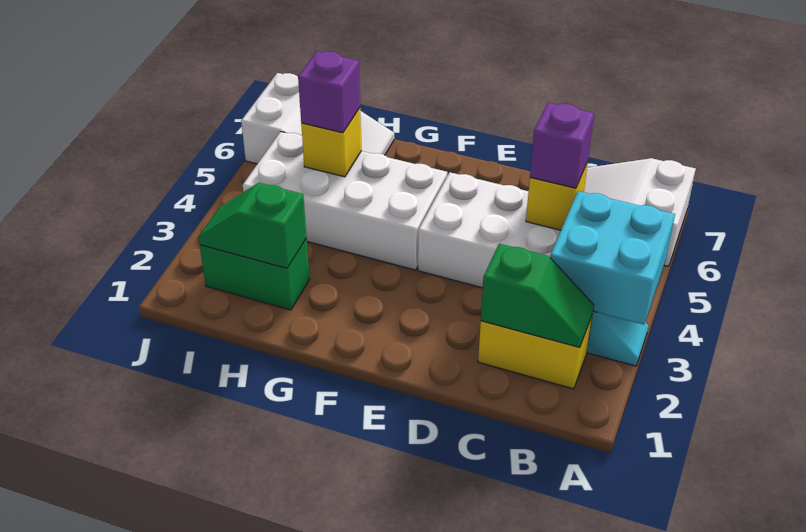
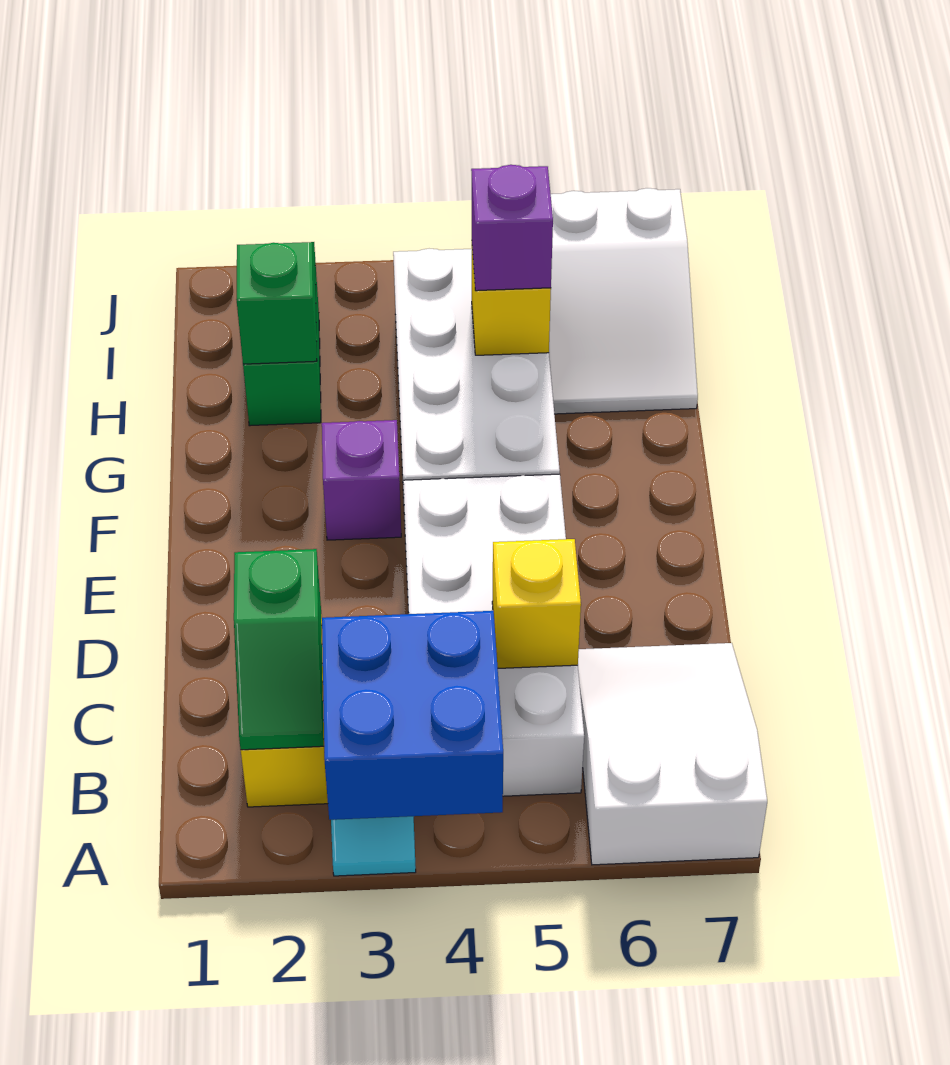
cyan 2x2 brick [550,191,675,324] -> blue 2x2 brick [322,611,503,820]
purple 1x1 brick [530,103,594,188] -> purple 1x1 brick moved to [322,420,401,540]

